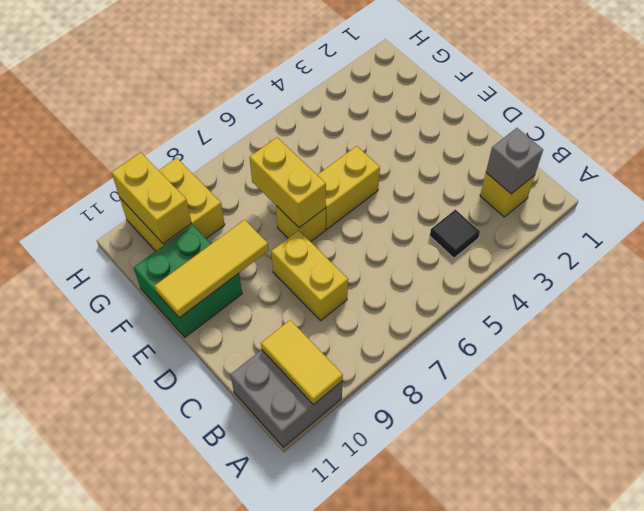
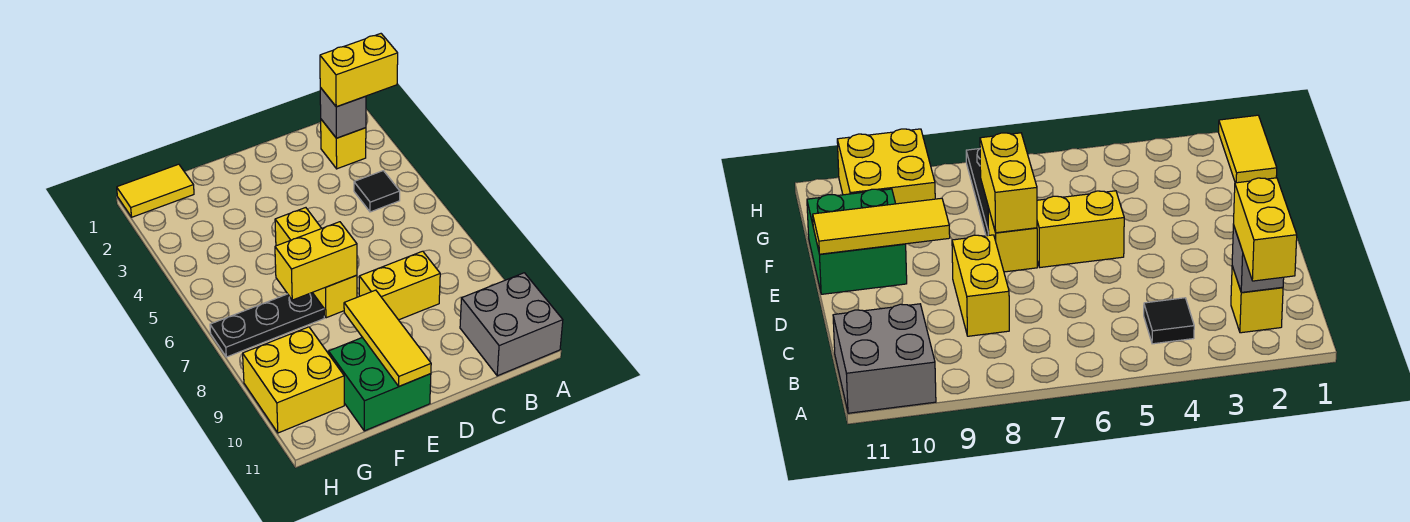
yellow 1x2 tile [261,320,343,405] -> yellow 1x2 tile moved to [117,164,194,217]
none -> black 1x3 plate [210,293,324,357]
yellow 1x2 brick [112,153,191,244] -> yellow 1x2 brick moved to [320,34,398,107]

